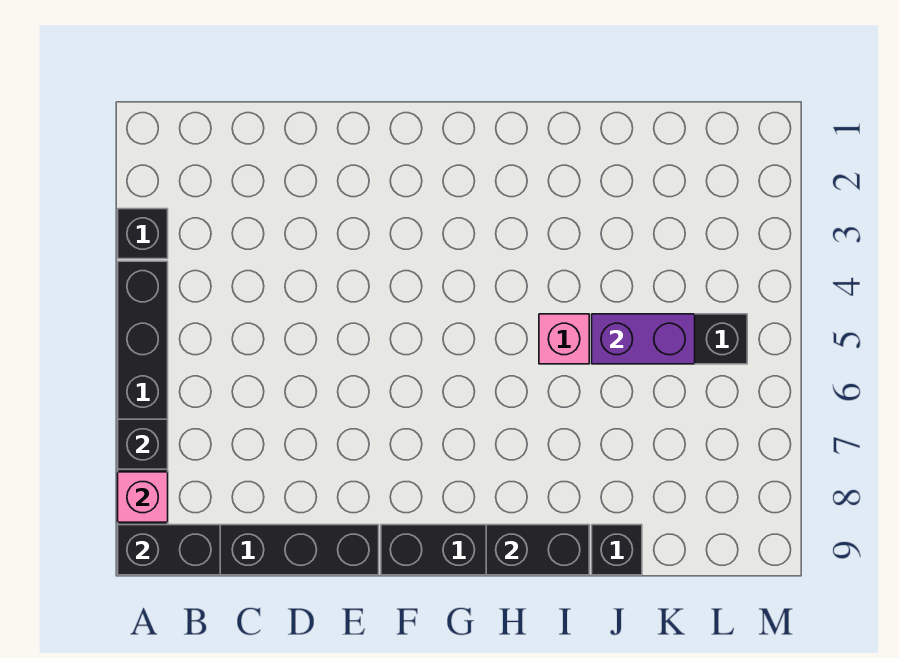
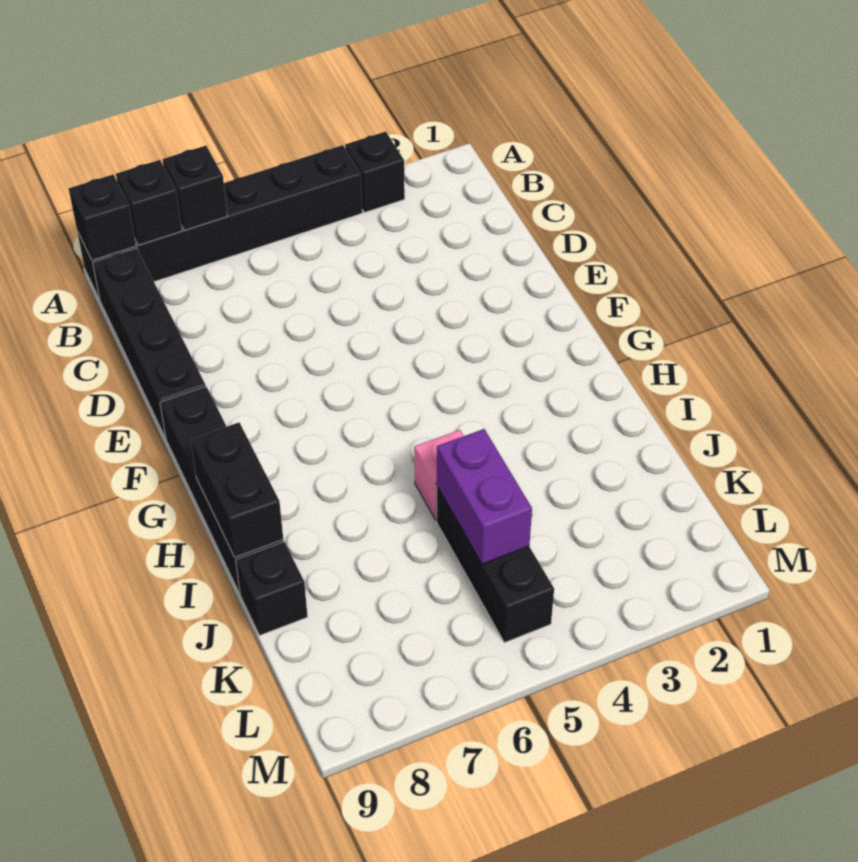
pink 1x1 brick [118,472,168,522] -> black 1x1 brick [116,160,182,245]
black 1x2 brick [118,525,220,575] -> black 1x1 brick [69,175,136,260]

